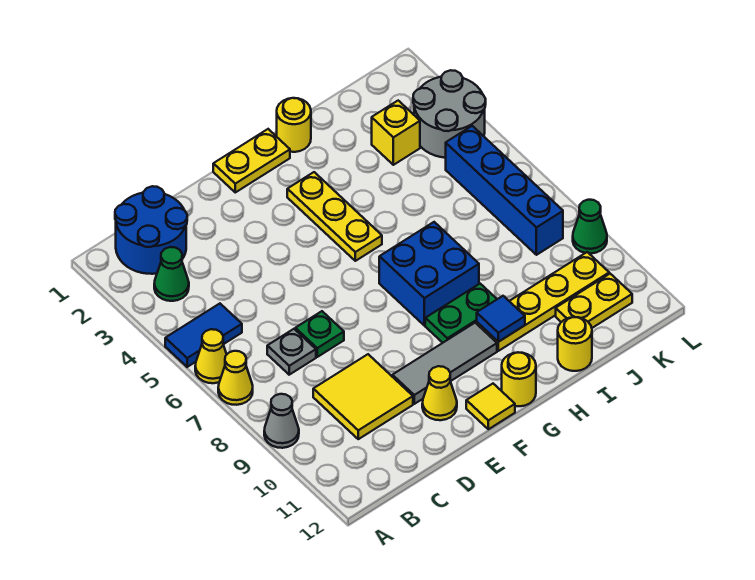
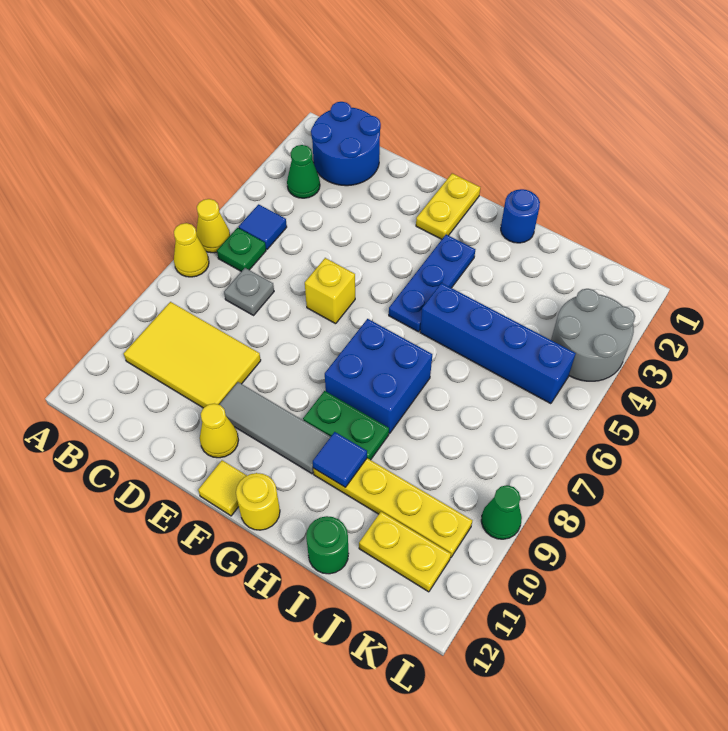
blue 1x2 tile [165,304,242,367] -> blue 1x1 tile [239,204,287,249]
grey 1x1 cone [264,394,299,448] -> none
yellow 2x2 tile [313,354,413,439] -> yellow 2x3 tile [124,302,261,408]
green 1x1 plate [295,311,344,357] -> green 1x1 plate moved to [217,228,266,272]
yellow 1x2 plate [213,129,290,192] -> yellow 1x2 plate turned to [416,173,480,239]
yellow 1x3 plate [287,172,382,261] -> blue 1x3 plate [389,234,475,332]
yellow 1x1 round brick [277,98,311,152] -> blue 1x1 round brick [501,189,540,243]
yellow 1x1 round brick [558,317,592,371] -> green 1x1 round brick [306,516,349,574]
yellow 1x1 brick [372,101,420,165] -> yellow 1x1 brick moved to [305,258,355,324]
blue 1x4 brick [446,126,563,255] -> blue 1x4 brick turned to [420,283,576,404]

